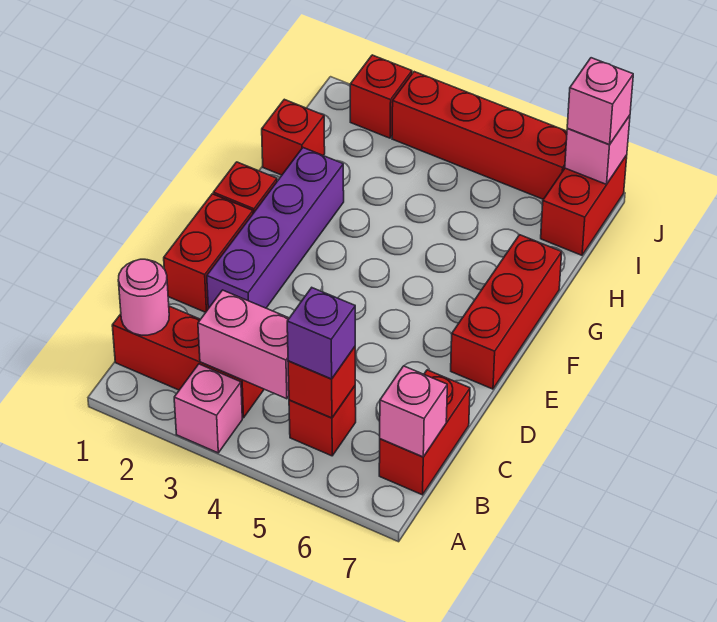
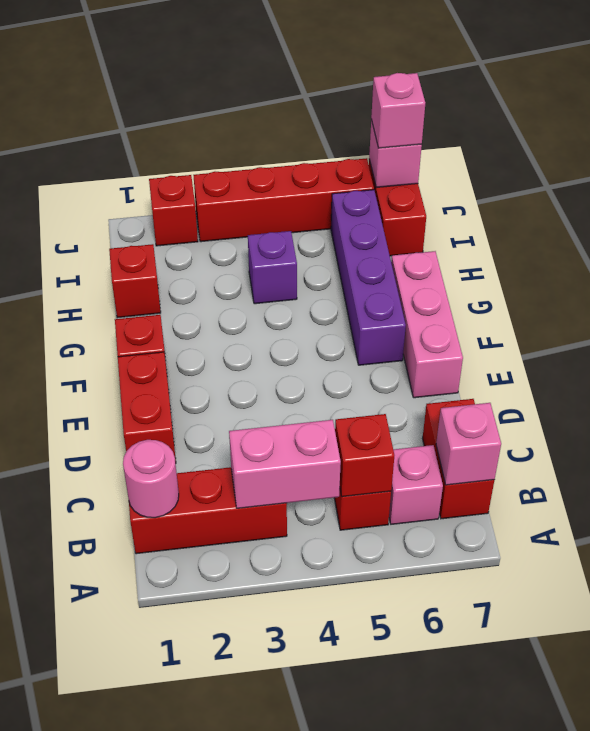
pink 1x1 brick [174,364,242,453] -> pink 1x1 brick moved to [389,445,443,524]
purple 1x1 brick [287,288,355,379] -> purple 1x1 brick moved to [248,231,297,304]
purple 1x4 brick [207,148,344,309] -> purple 1x4 brick moved to [331,190,406,365]
red 1x3 brick [451,235,562,389] -> pink 1x3 brick [391,251,463,398]

